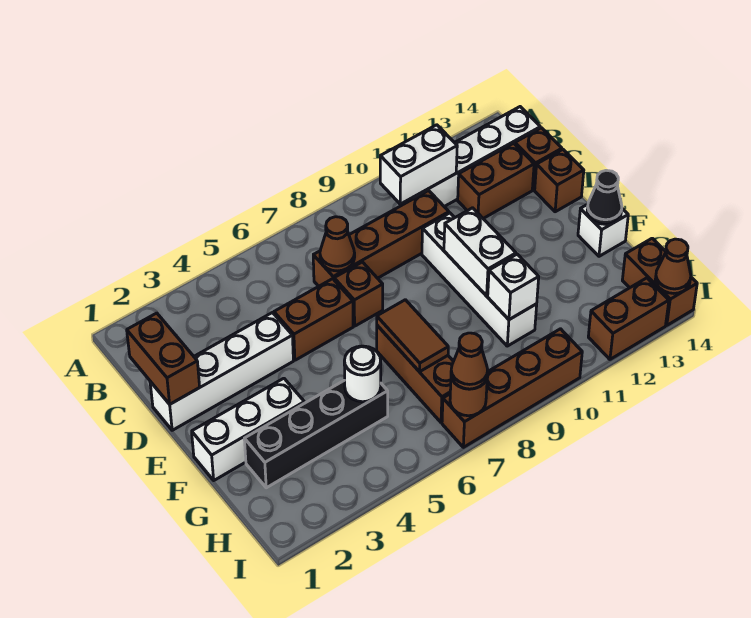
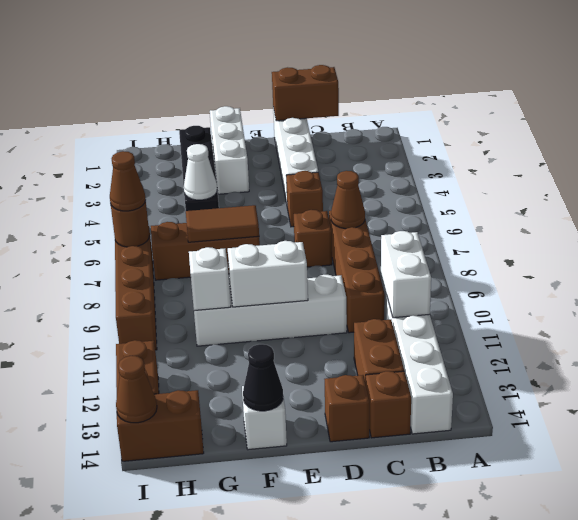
brown 1x2 brick [274,279,353,360] -> brown 1x1 brick [286,171,323,227]
white 1x1 round brick [344,346,381,402] -> white 1x1 cone [184,144,217,200]

